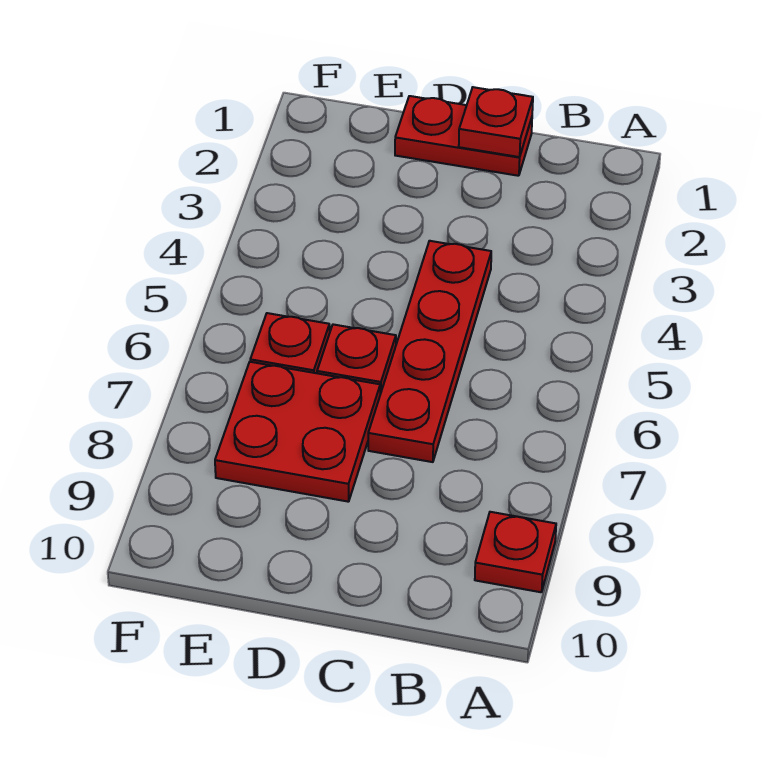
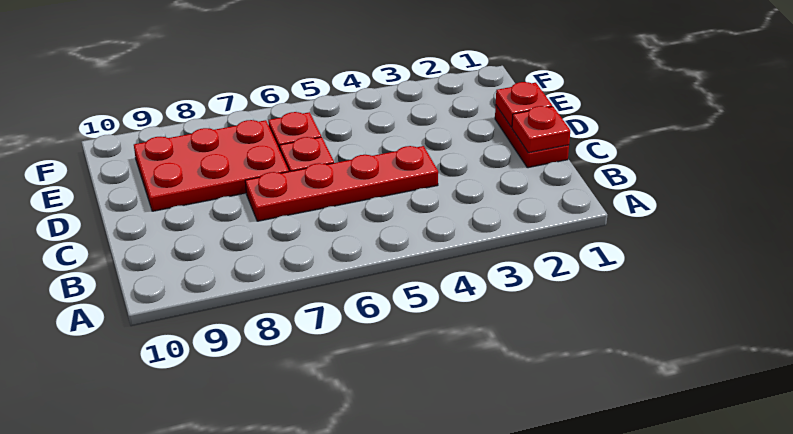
red 1x1 plate [475,512,556,592] -> red 1x1 plate moved to [496,82,552,127]
red 2x2 plate [215,362,380,502] -> red 2x3 plate [134,120,289,211]

